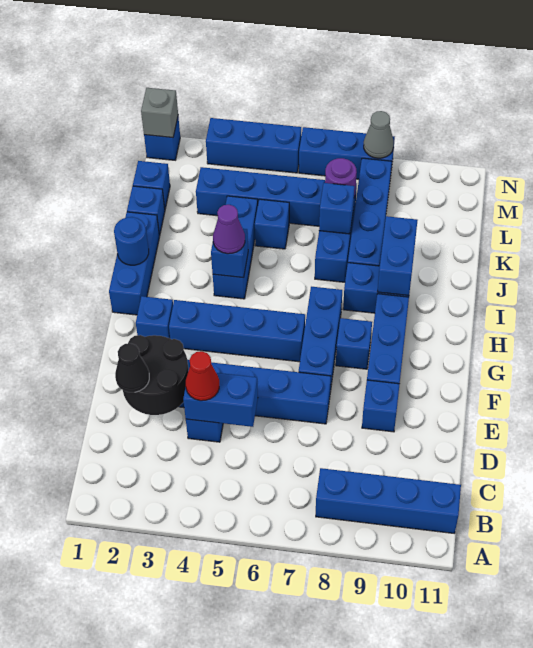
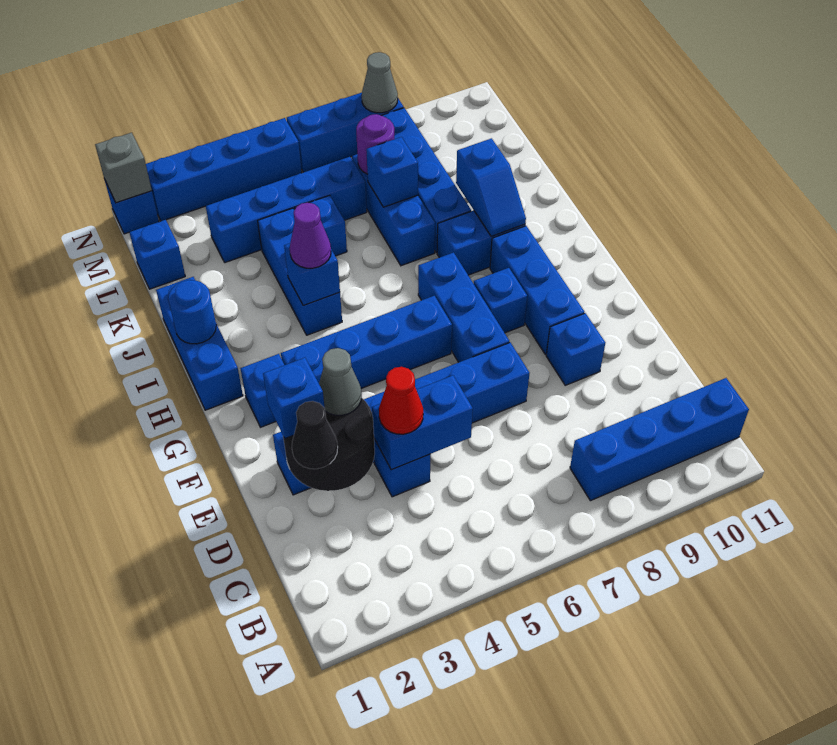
none -> grey 1x1 cone [319,348,362,415]
blue 1x2 brick [378,216,418,296] -> blue 1x2 slope [456,138,526,237]
blue 1x1 brick [127,186,165,235] -> blue 1x1 brick moved to [263,358,325,438]
blue 1x3 brick [206,118,301,173] -> blue 1x4 brick [146,118,302,221]

